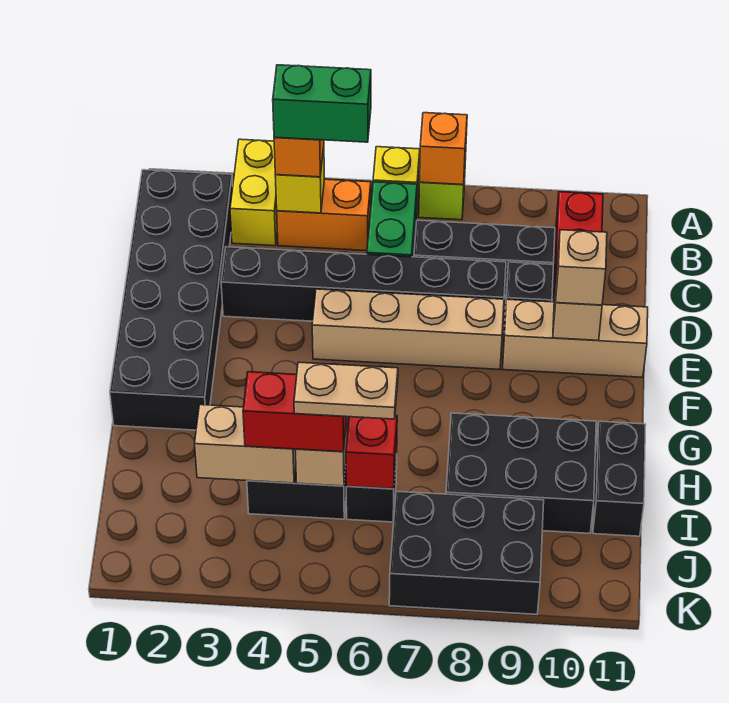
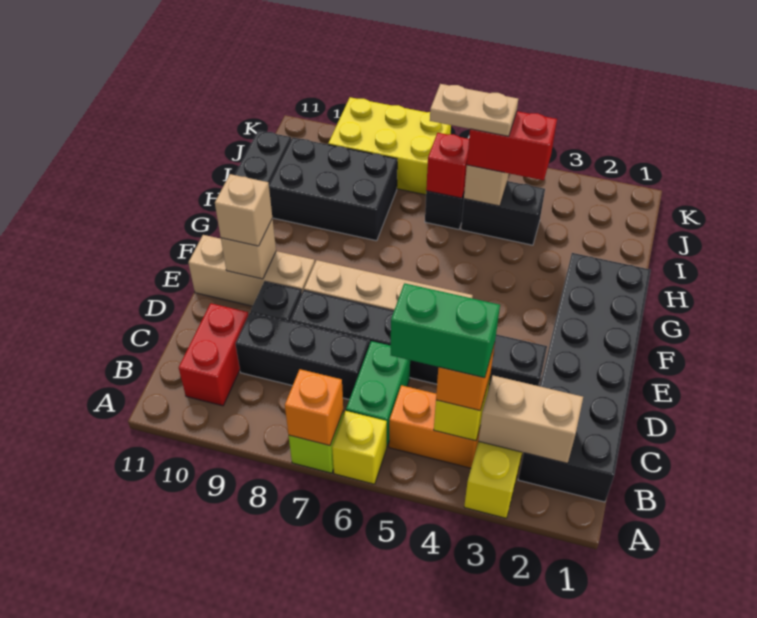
tan 1x2 brick [195,405,296,483] -> tan 1x2 brick moved to [479,376,583,463]
black 2x3 brick [389,491,544,614] -> yellow 2x3 brick [328,97,451,195]

